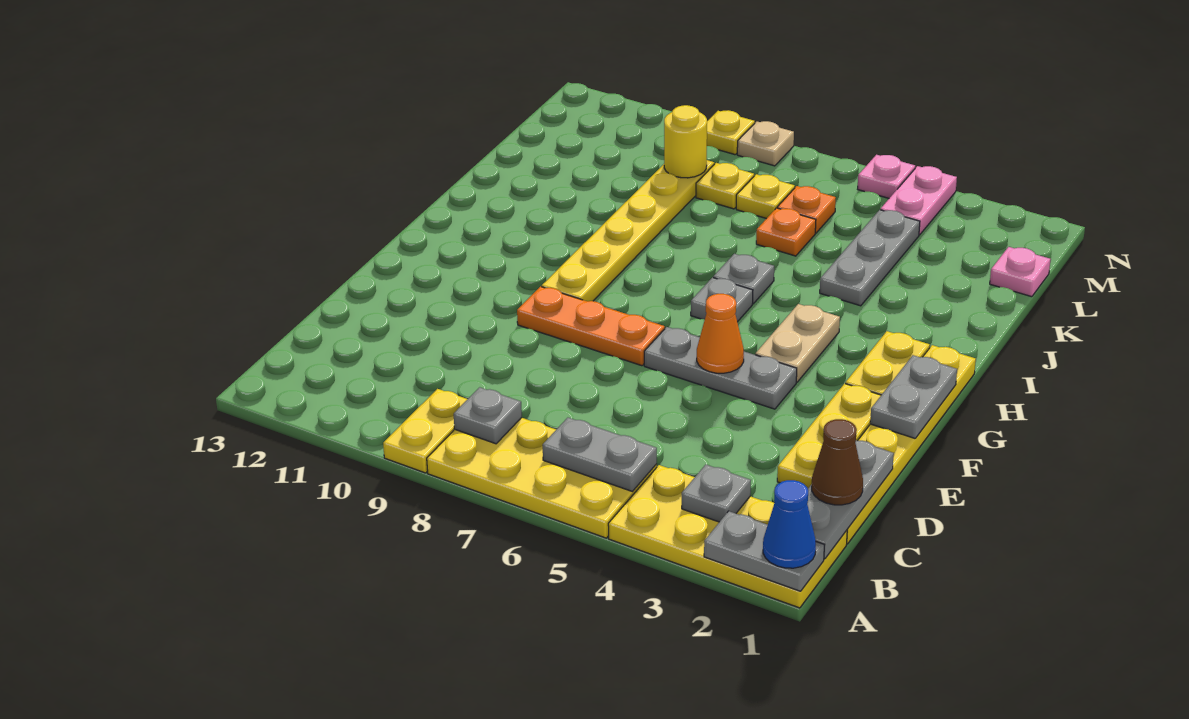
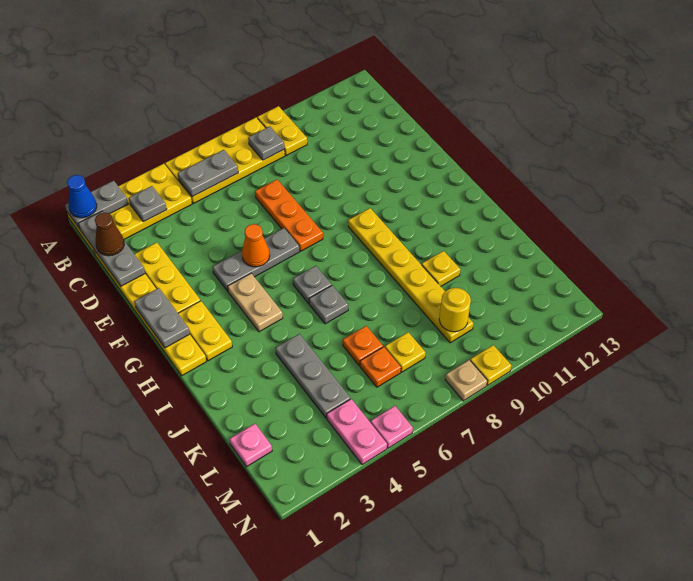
orange 1x3 plate [517,287,665,366] -> orange 1x3 plate turned to [255,180,323,251]
yellow 1x1 plate [696,163,754,209] -> yellow 1x1 plate moved to [422,251,460,286]

